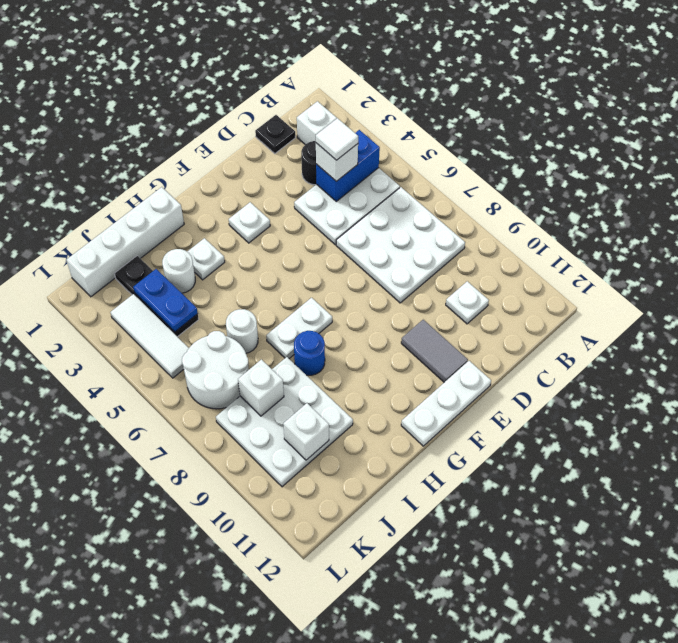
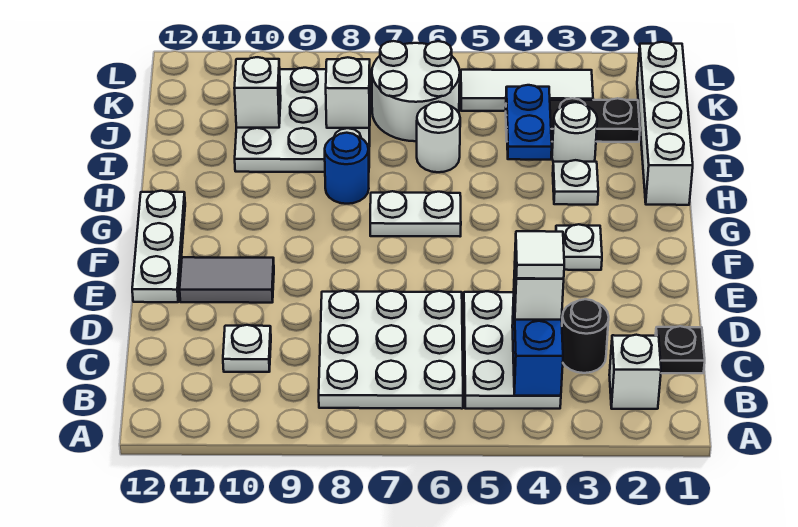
white 1x2 plate [266,298,332,358] -> white 1x2 plate turned to [370,191,461,236]
blue 1x2 plate [133,269,198,332] -> blue 1x2 plate turned to [506,85,552,160]

